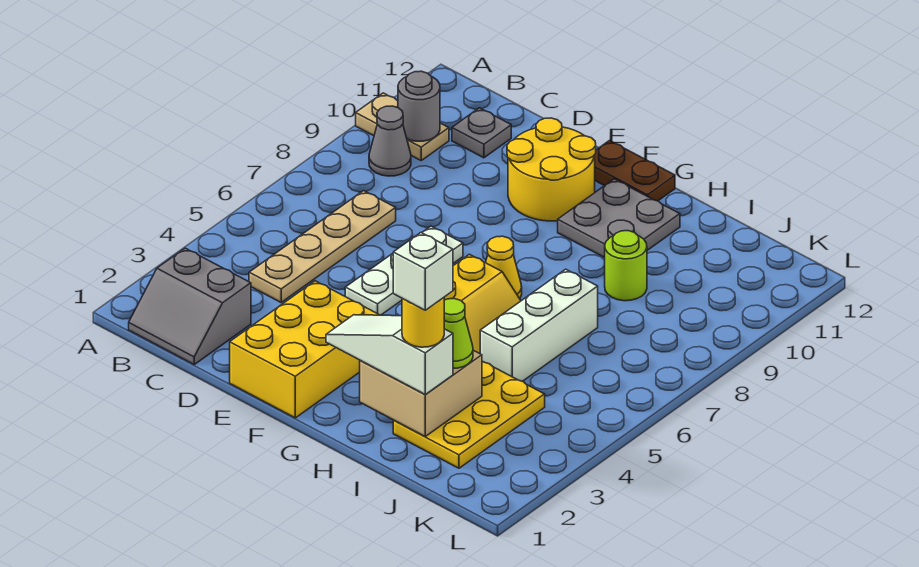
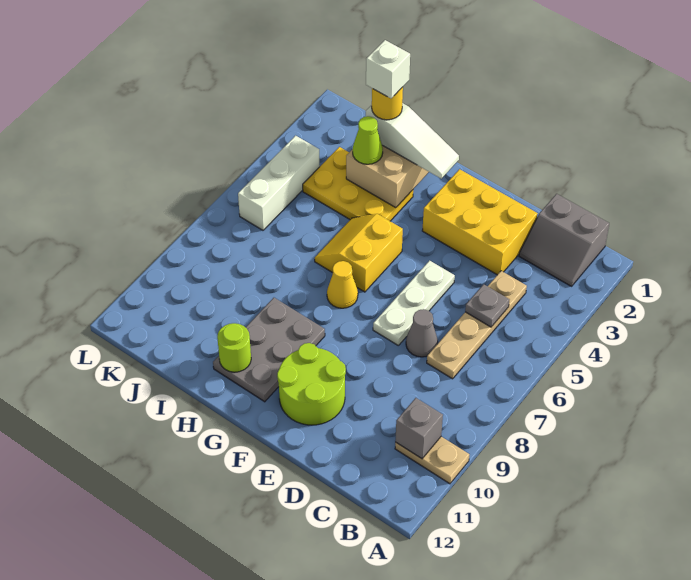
grey 2x2 slope [129,248,251,364] -> grey 2x2 slope turned to [519,194,609,286]
grey 1x1 cone [369,106,411,176] -> grey 1x1 cone moved to [406,309,438,357]
grey 1x1 round brick [398,71,440,141] -> grey 1x1 brick [395,398,443,459]
grey 1x1 plate [452,108,511,158] -> grey 1x1 plate moved to [465,284,509,327]
yellow 2x3 brick [230,281,379,418] -> yellow 2x3 brick turned to [422,169,538,275]
yellow 2x2 round brick [507,118,596,221] -> lime 2x2 round brick [277,343,346,425]
brown 1x2 plate [595,141,675,201] -> none
grey 2x2 plate [558,179,680,258] -> grey 2x3 plate [213,298,325,402]
yellow 2x3 plate [393,361,545,468] -> yellow 2x3 plate turned to [303,147,413,221]
white 1x3 brick [480,269,598,381] -> white 1x3 brick moved to [238,136,320,230]
lime 1x1 round brick [605,231,647,301] -> lime 1x1 round brick moved to [217,323,251,372]

